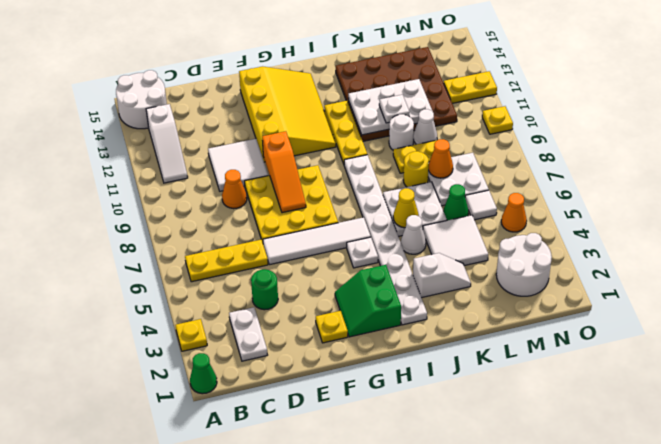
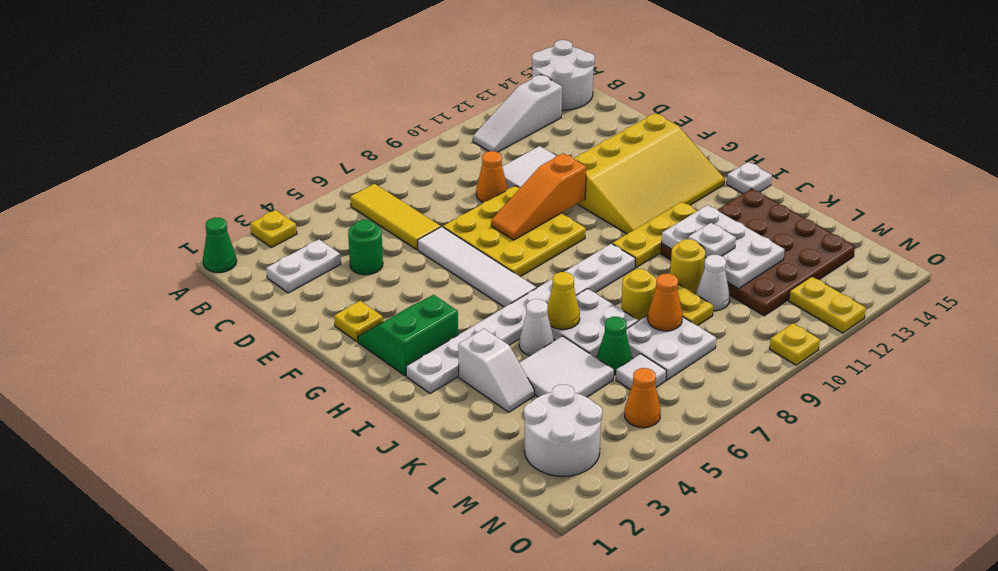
yellow 1x3 plate [185,240,268,282] -> yellow 1x3 tile [350,184,441,250]
white 1x1 plate [347,237,378,268] -> white 1x1 plate moved to [727,162,772,194]
white 1x1 round brick [389,114,414,150] -> yellow 1x1 round brick [670,239,705,294]

